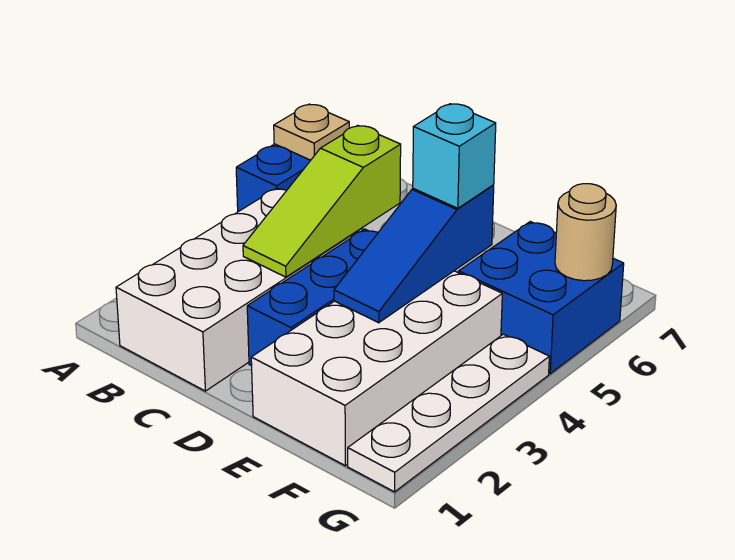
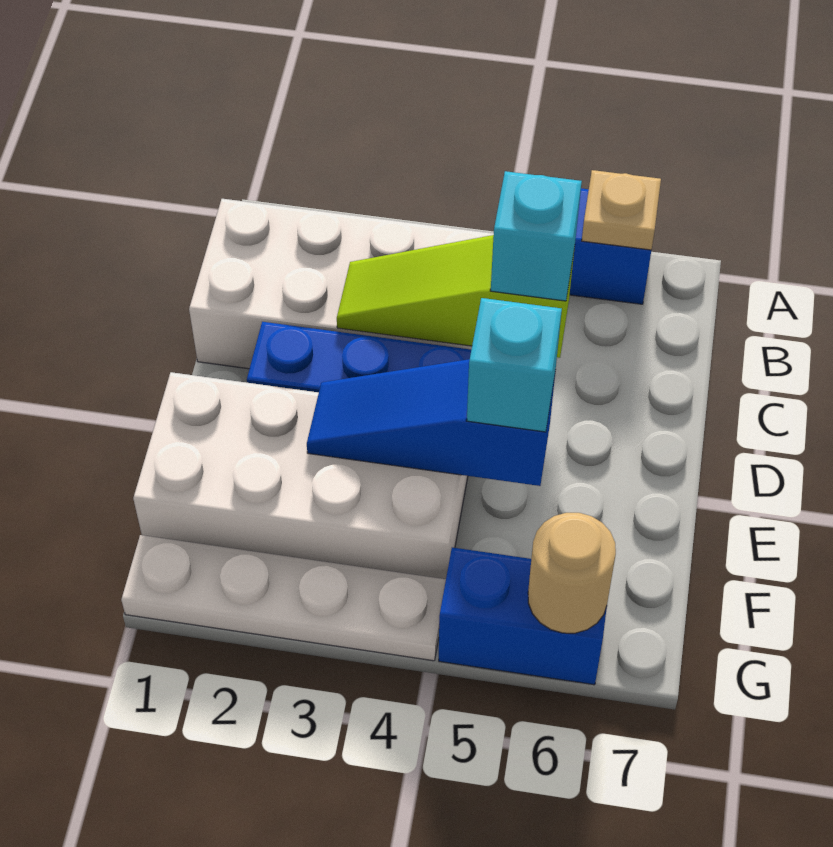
none -> cyan 1x1 brick [491,171,582,301]
blue 2x2 brick [459,222,624,374] -> blue 1x2 brick [439,548,607,685]

